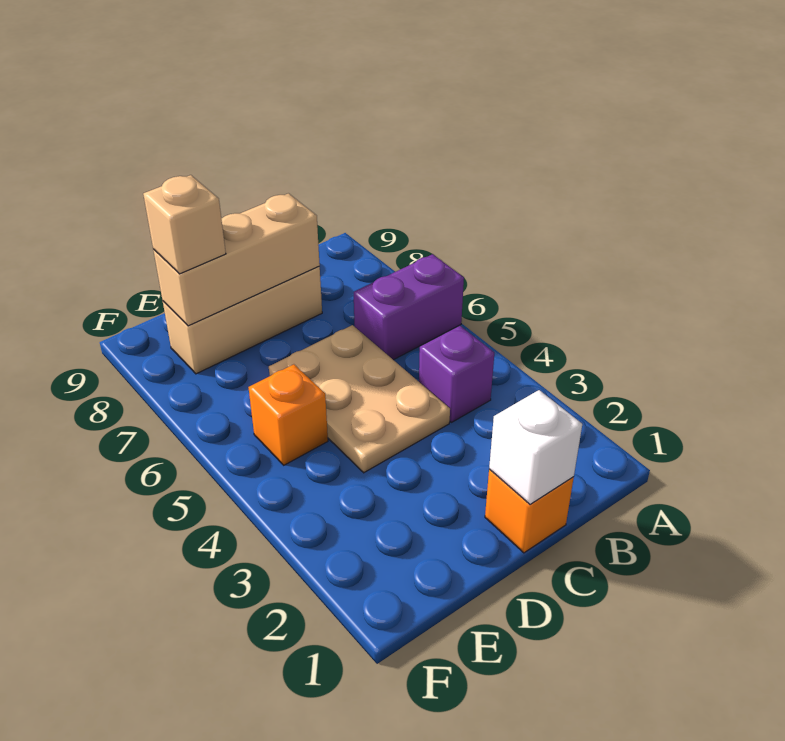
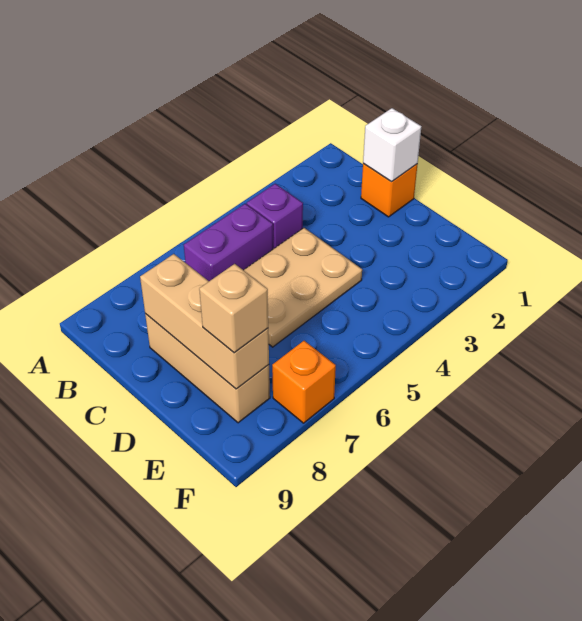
purple 1x2 brick [354,254,464,360] -> purple 1x2 brick turned to [184,204,273,281]
orange 1x1 brick [248,364,328,465] -> orange 1x1 brick moved to [272,341,336,423]

